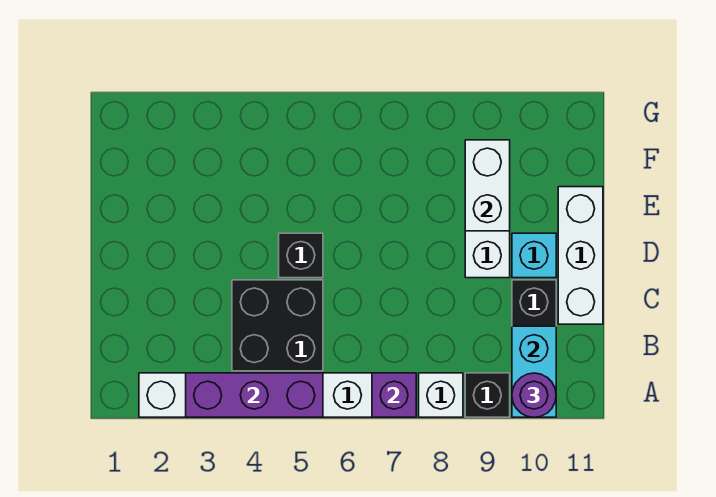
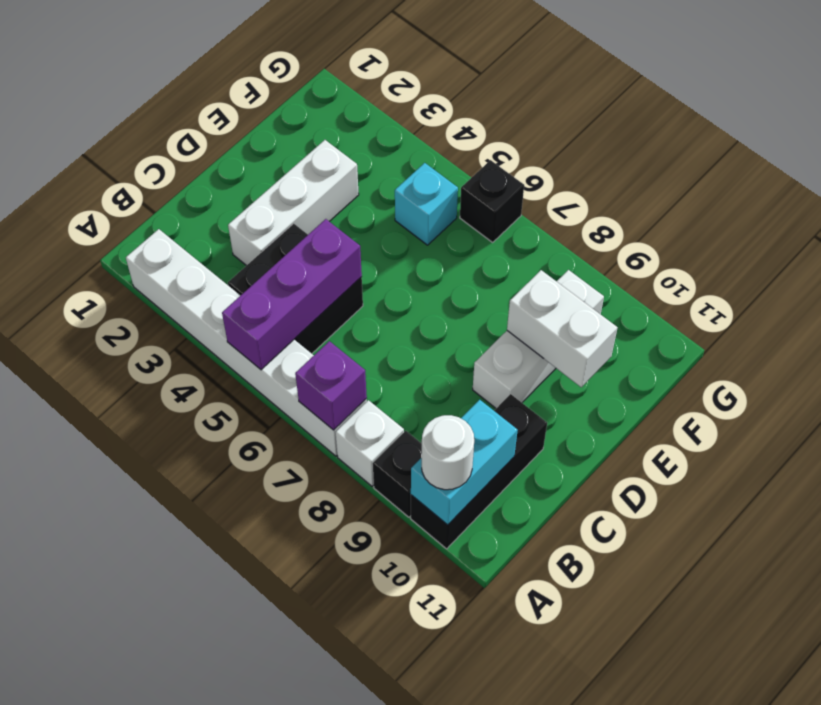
purple 1x3 brick [186,373,323,417] -> purple 1x3 brick turned to [222,219,362,370]
purple 1x1 round brick [512,373,556,417] -> white 1x1 round brick [422,415,474,490]
white 1x3 brick [558,187,603,324] -> white 1x3 brick moved to [228,140,359,266]
black 1x1 brick [279,233,323,278] -> black 1x1 brick moved to [460,160,524,242]
cyan 1x1 brick [512,233,556,278] -> cyan 1x1 brick moved to [395,163,458,245]
white 1x2 brick [465,140,510,231] -> white 1x2 brick turned to [507,270,618,387]

